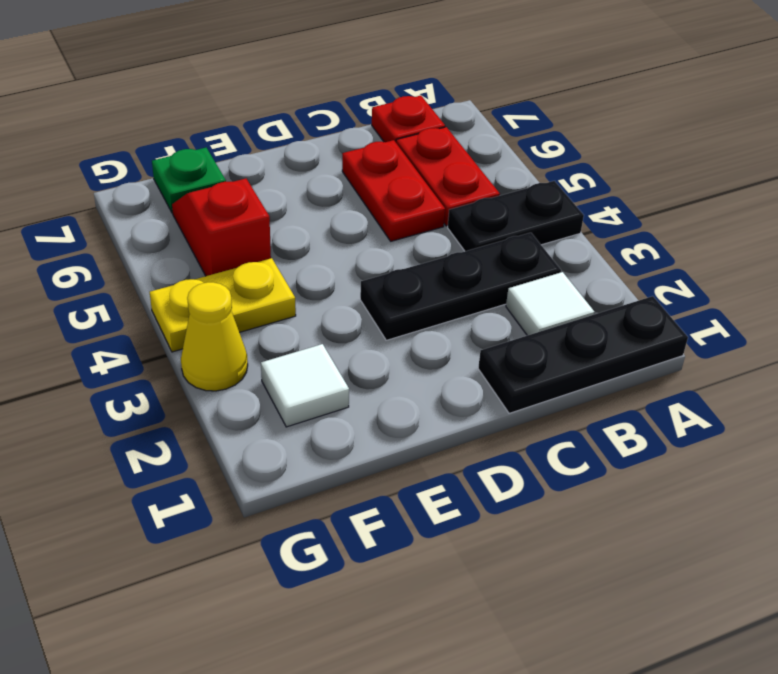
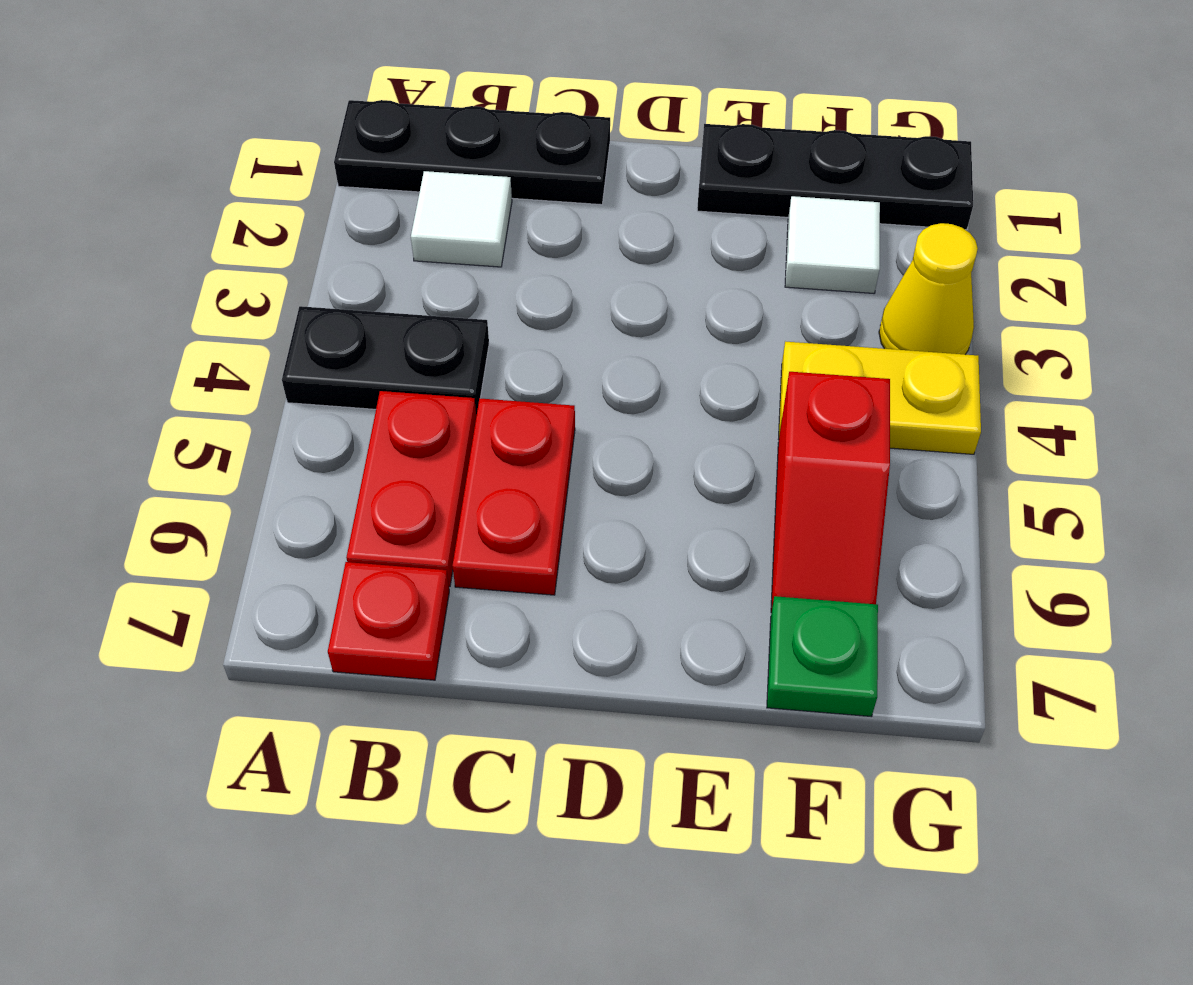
black 1x3 plate [360,233,561,340] -> black 1x3 plate moved to [697,124,973,230]

